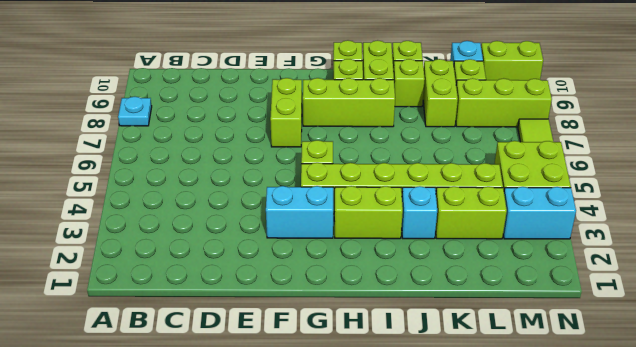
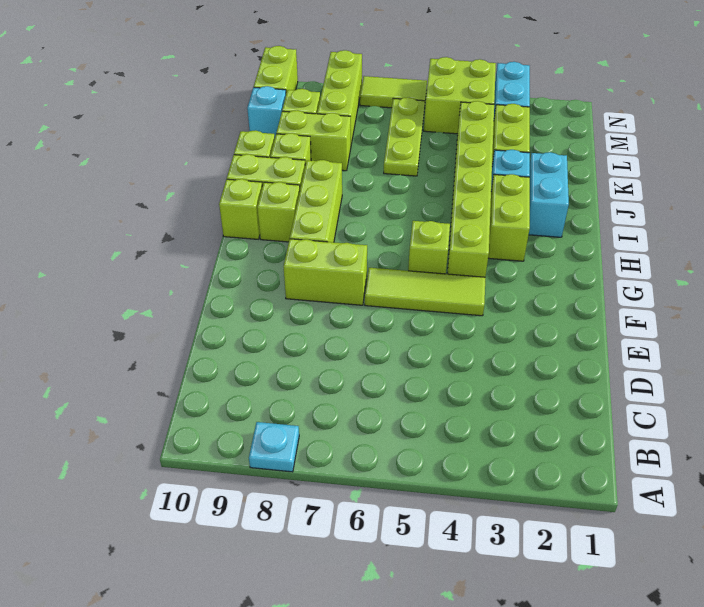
cyan 1x2 brick [266,186,333,238] -> cyan 1x2 brick moved to [529,152,569,237]
none -> lime 1x3 tile [365,268,486,316]
none -> lime 1x3 plate [384,97,425,176]

